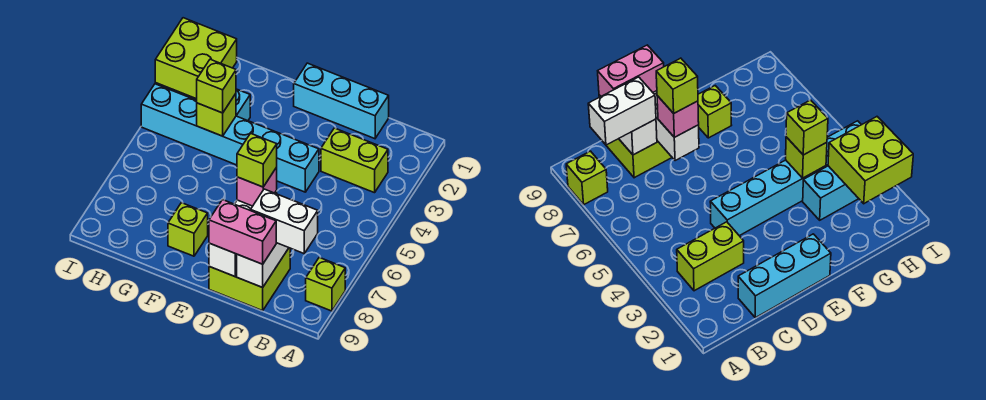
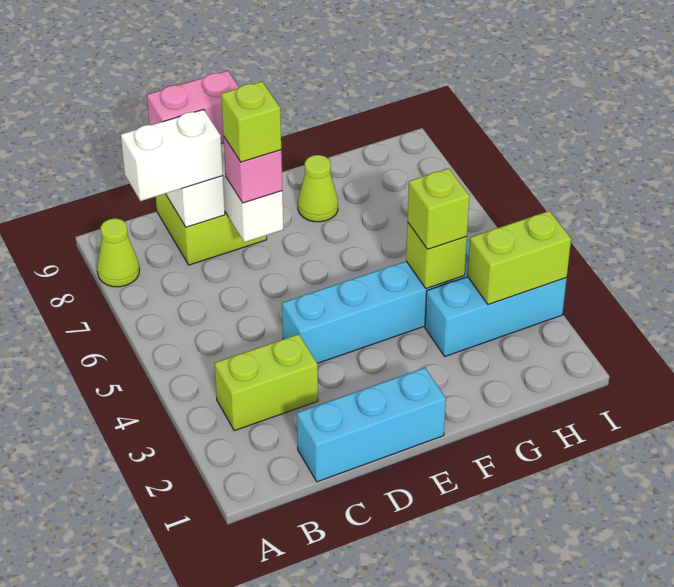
lime 1x1 brick [306,258,345,311] -> lime 1x1 cone [97,218,139,287]
lime 1x1 brick [168,203,208,256] -> lime 1x1 cone [298,155,338,222]
lime 2x2 brick [155,18,237,99] -> lime 1x2 brick [467,211,571,304]

